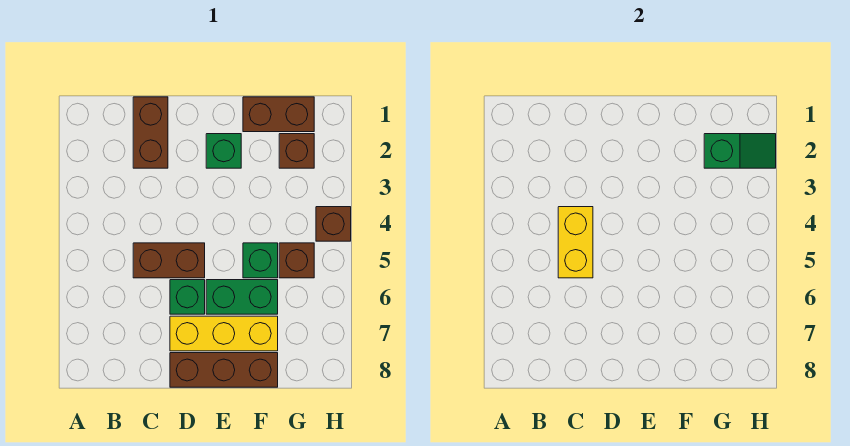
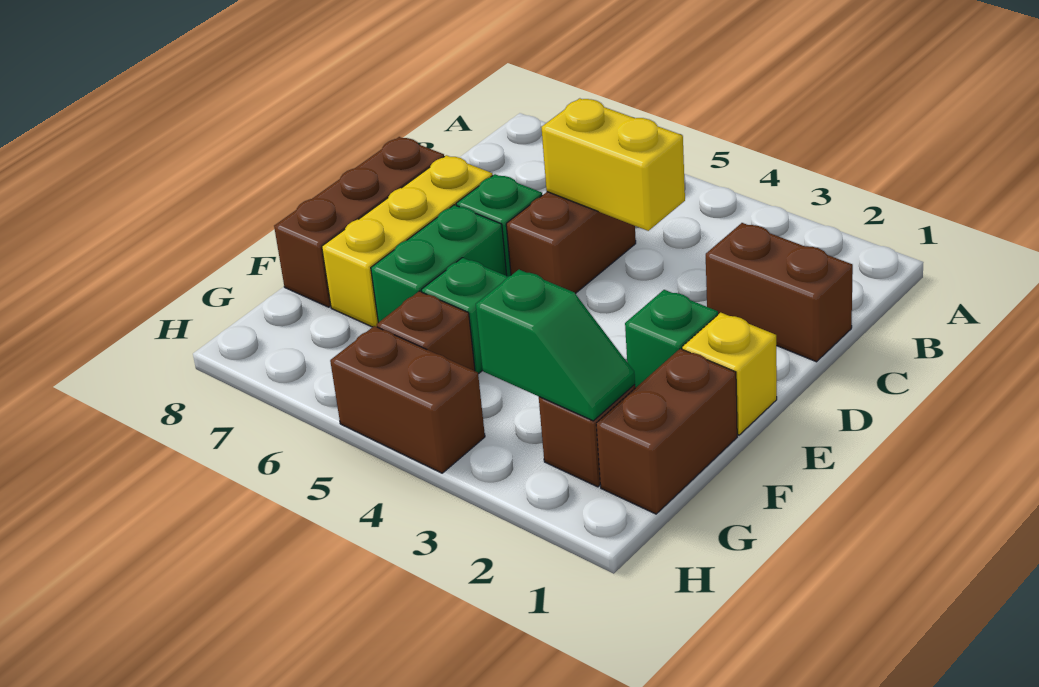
none -> yellow 1x1 brick [682,313,777,435]
green 1x2 slope [704,134,776,168] -> green 1x2 slope turned to [476,270,635,421]
brown 1x1 brick [316,207,351,241] -> brown 1x2 brick [330,326,485,473]

